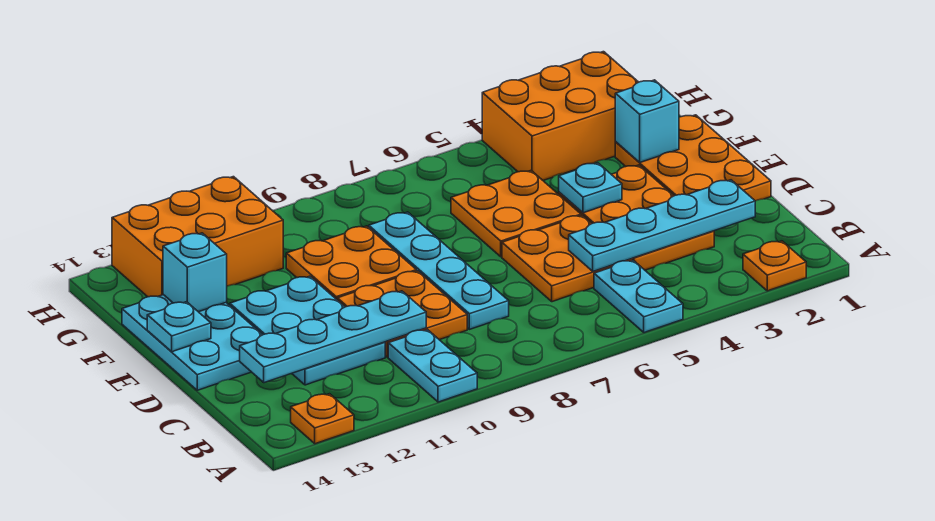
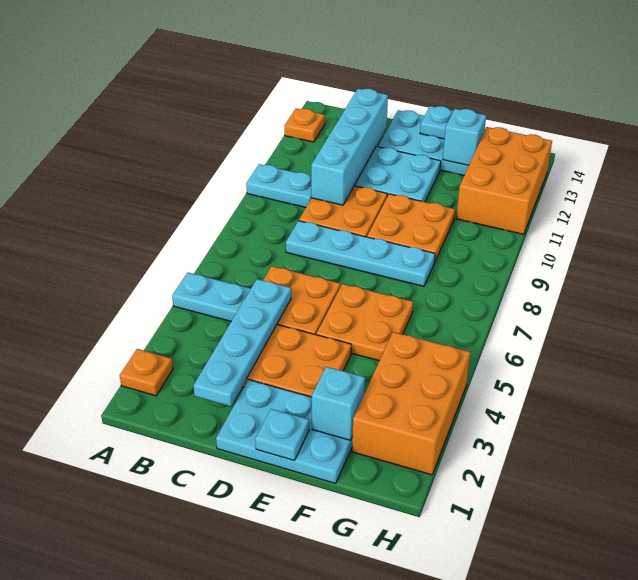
cyan 1x4 plate [240,291,426,383] -> cyan 1x4 brick [311,89,388,205]
orange 2x3 plate [615,115,771,201] -> cyan 2x3 plate [216,380,353,483]
cyan 1x1 plate [559,163,622,213] -> cyan 1x1 plate moved to [255,409,309,460]

